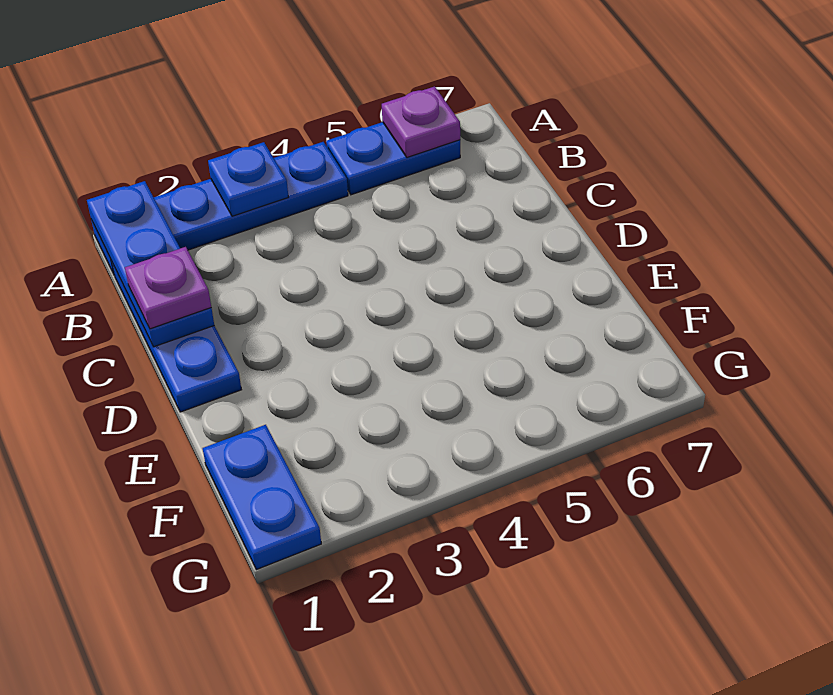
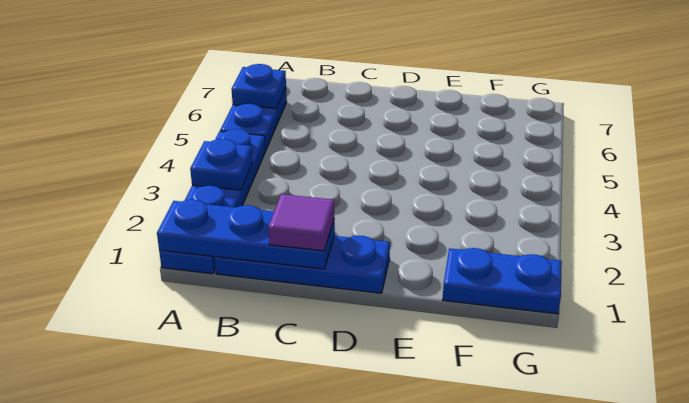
purple 1x1 plate [382,86,460,157] -> blue 1x1 plate [232,64,286,109]
purple 1x1 plate [125,247,211,329] -> purple 1x1 tile [268,194,334,251]

